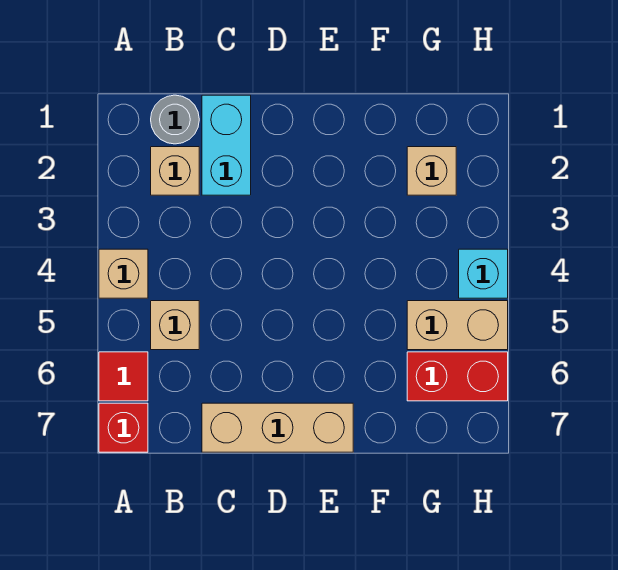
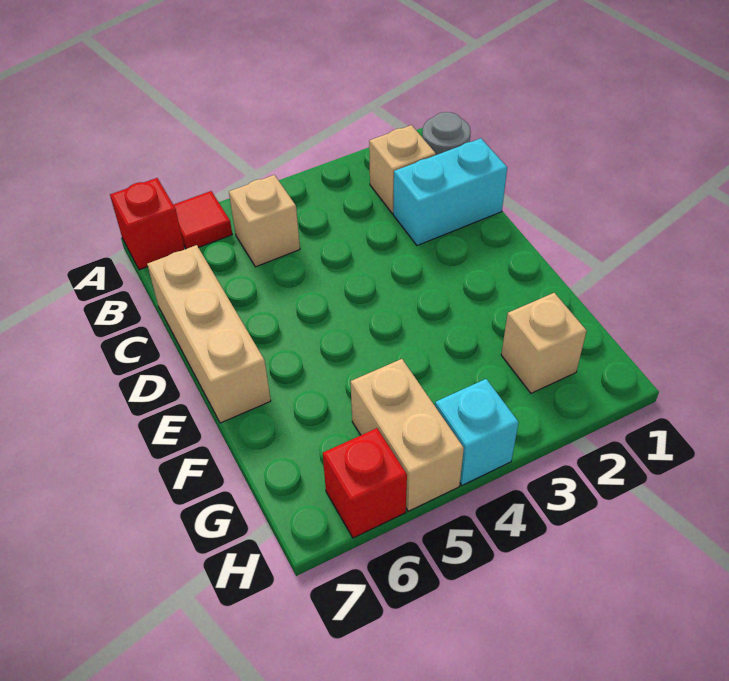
tan 1x1 brick [99,249,148,298] -> none
red 1x2 brick [407,352,508,401] -> red 1x1 brick [323,428,407,538]

